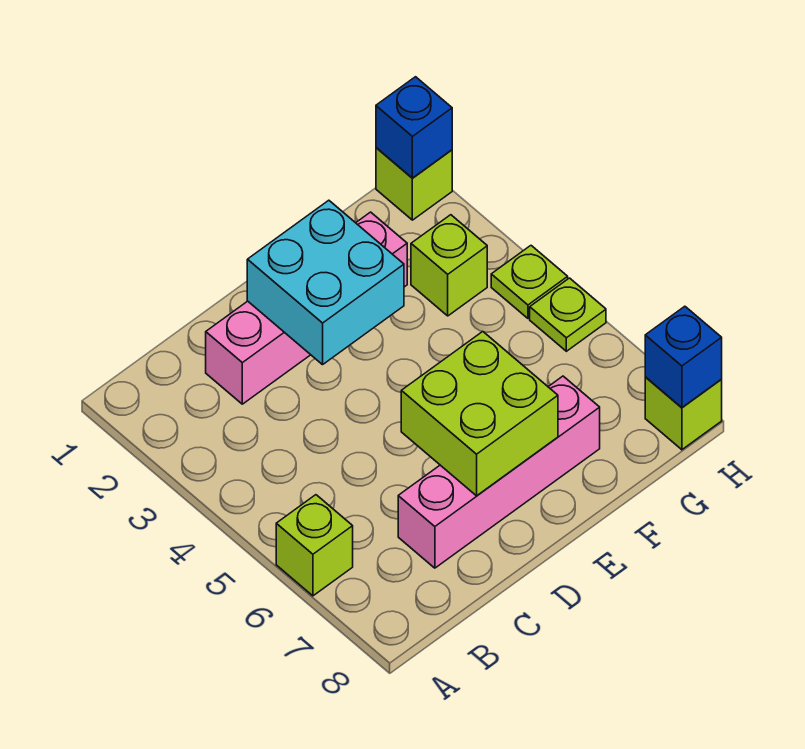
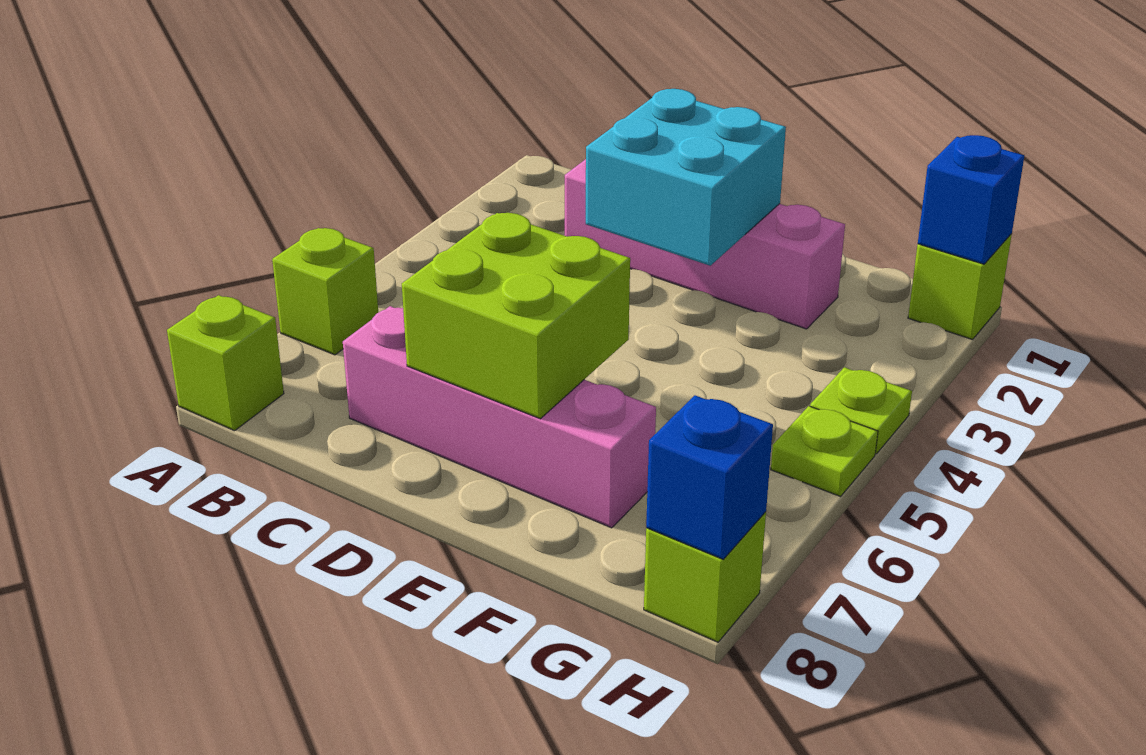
lime 1x1 brick [411,215,487,316] -> lime 1x1 brick moved to [167,295,284,431]

